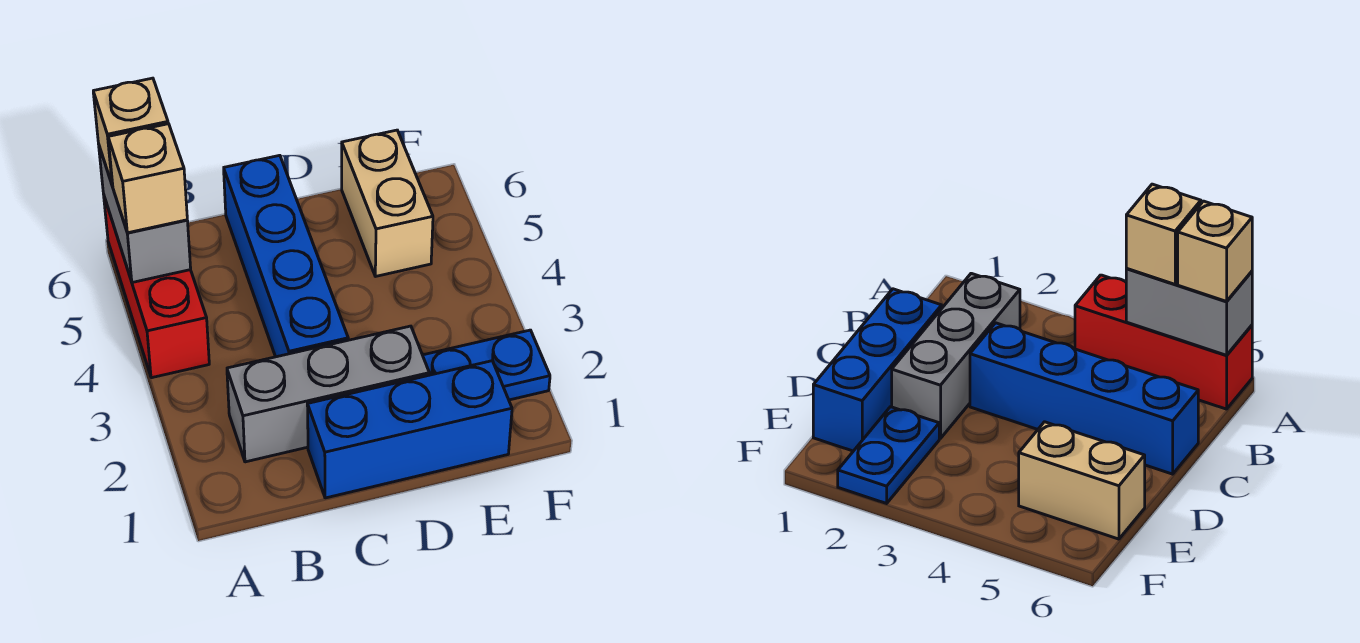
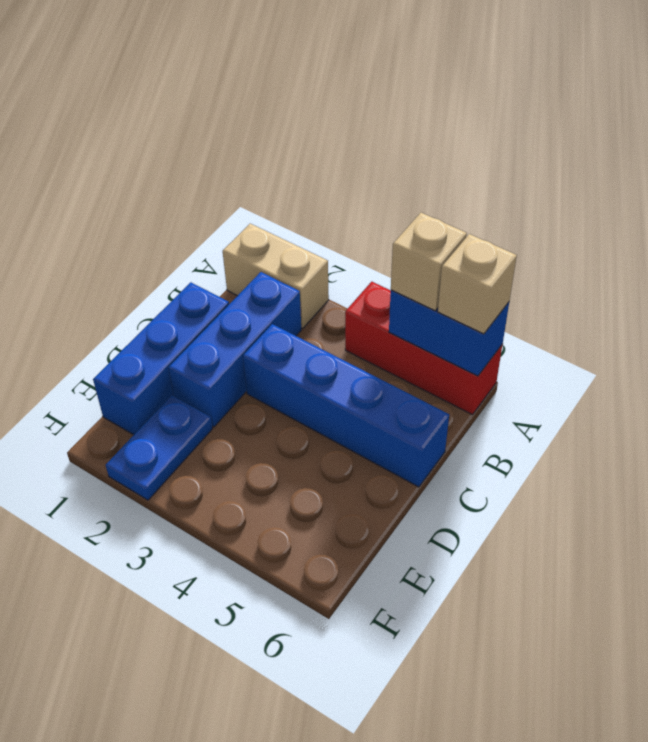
grey 1x2 brick [99,146,191,283] -> blue 1x2 brick [389,290,509,376]
grey 1x3 brick [227,326,429,462] -> blue 1x3 brick [169,272,301,427]
tan 1x2 brick [342,130,433,276] -> tan 1x2 brick moved to [223,224,329,328]

